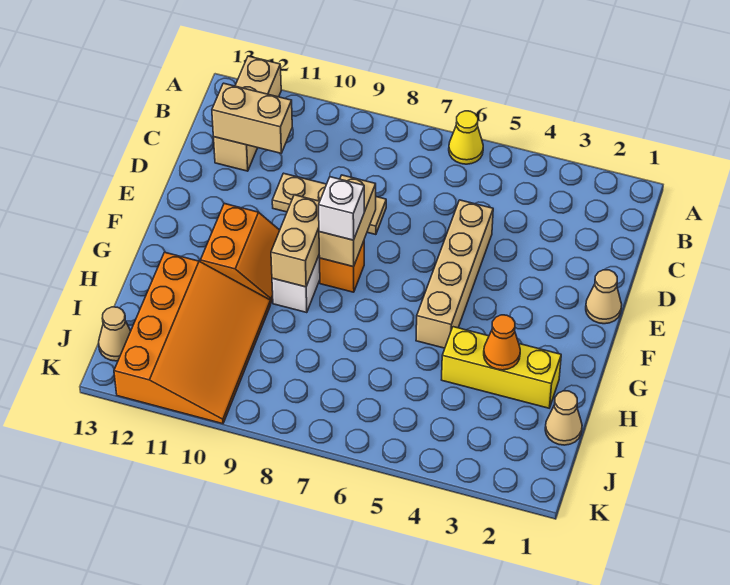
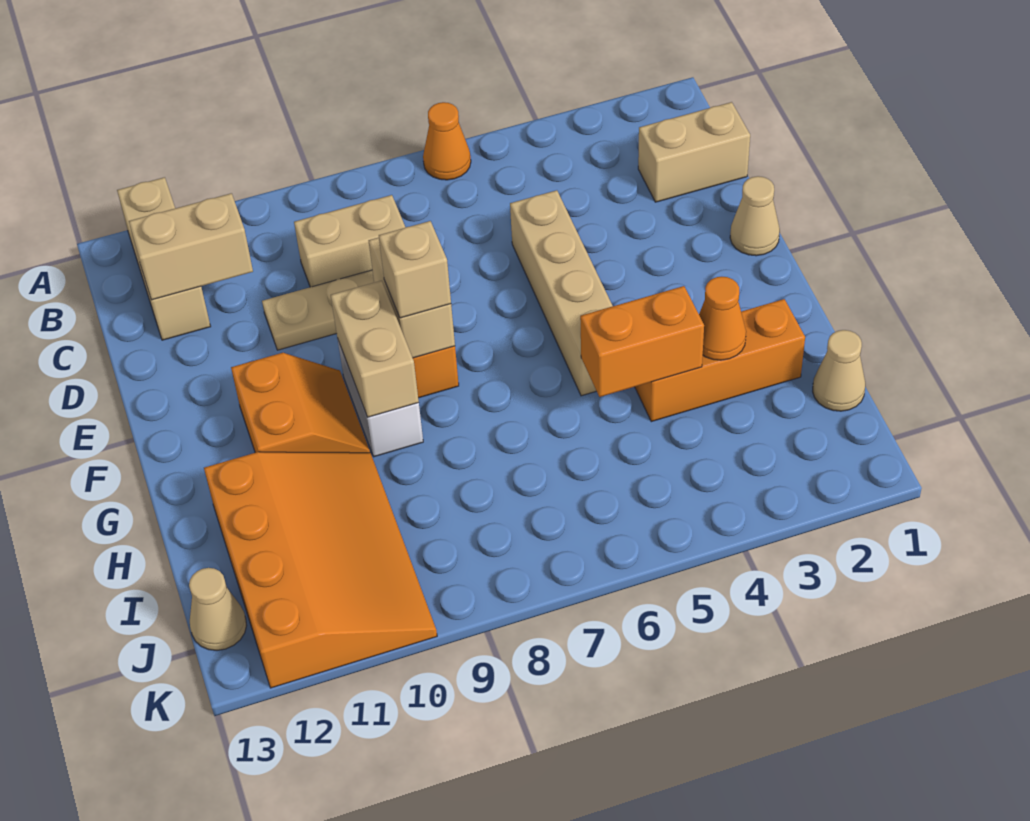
yellow 1x1 cone [449,111,483,164] -> orange 1x1 cone [423,102,471,180]
none -> tan 1x2 brick [638,102,750,202]
none -> tan 1x2 brick [294,195,405,287]
white 1x1 brick [319,177,364,240] -> tan 1x1 brick [379,221,451,318]
yellow 1x3 brick [442,327,561,408] -> orange 1x3 brick [635,299,805,422]
none -> orange 1x2 brick [580,286,704,397]

